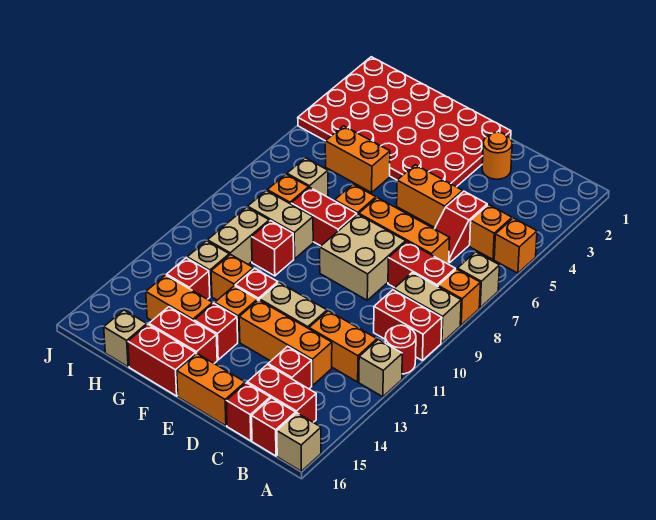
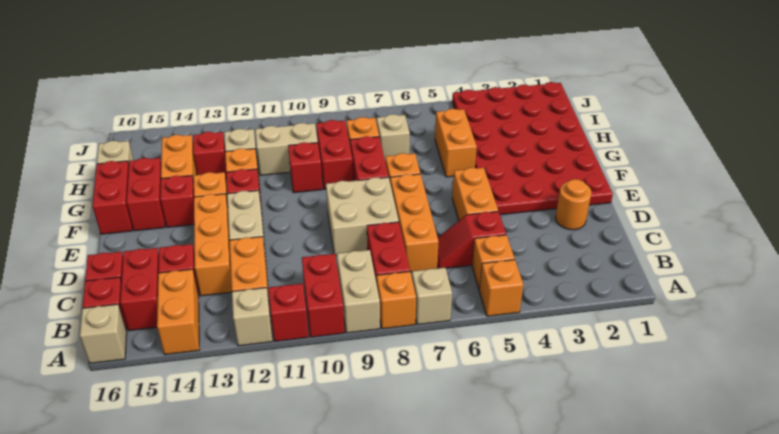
red 1x1 round brick [385,325,416,374] -> red 1x1 brick [269,284,309,341]
orange 1x2 brick [177,353,245,426] -> orange 1x2 brick moved to [157,269,200,354]
tan 1x2 brick [248,191,313,259] -> red 1x2 brick [316,120,354,189]

